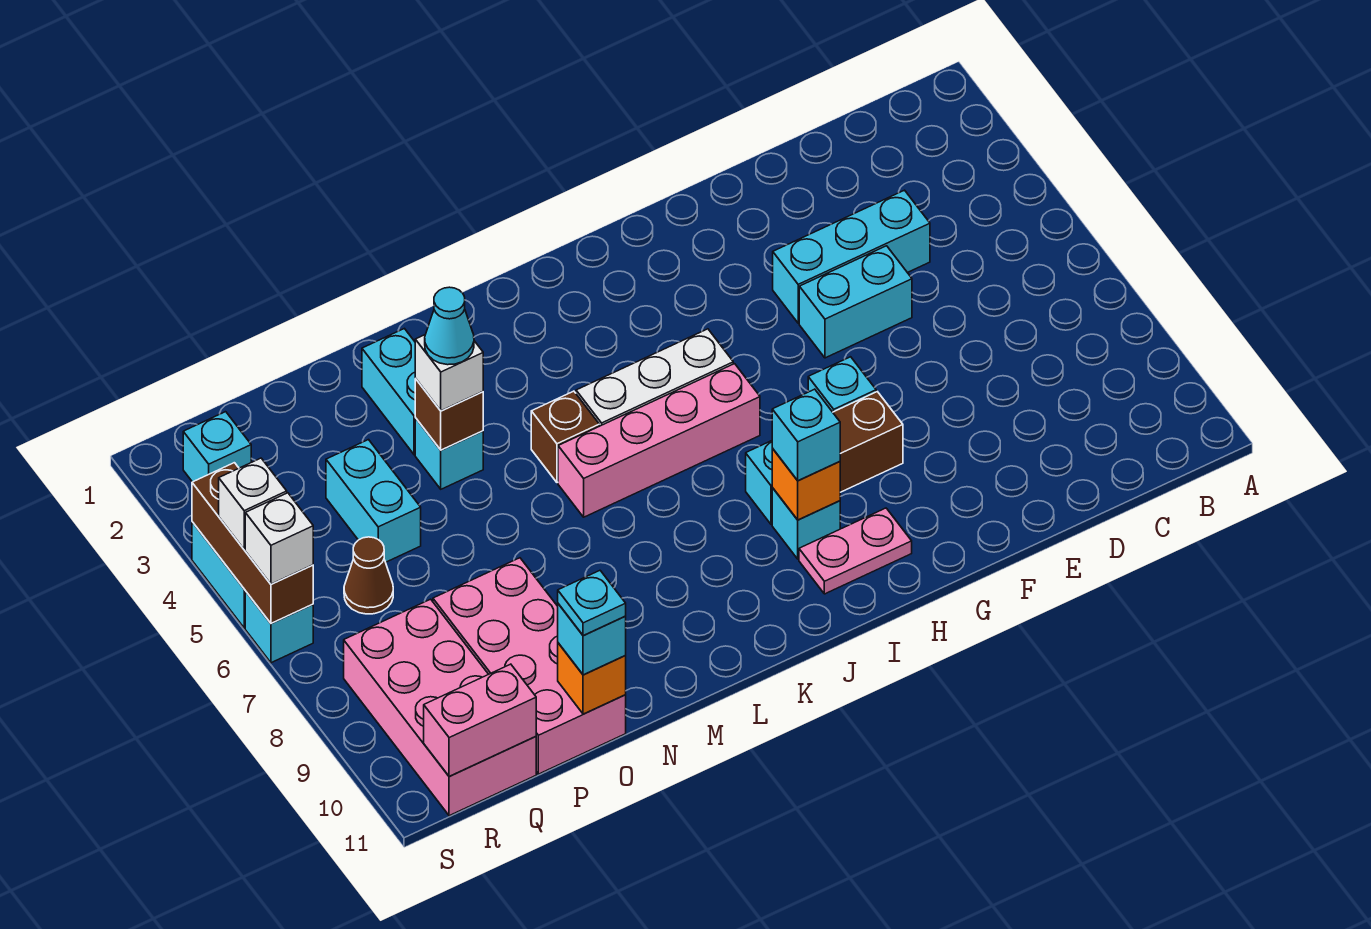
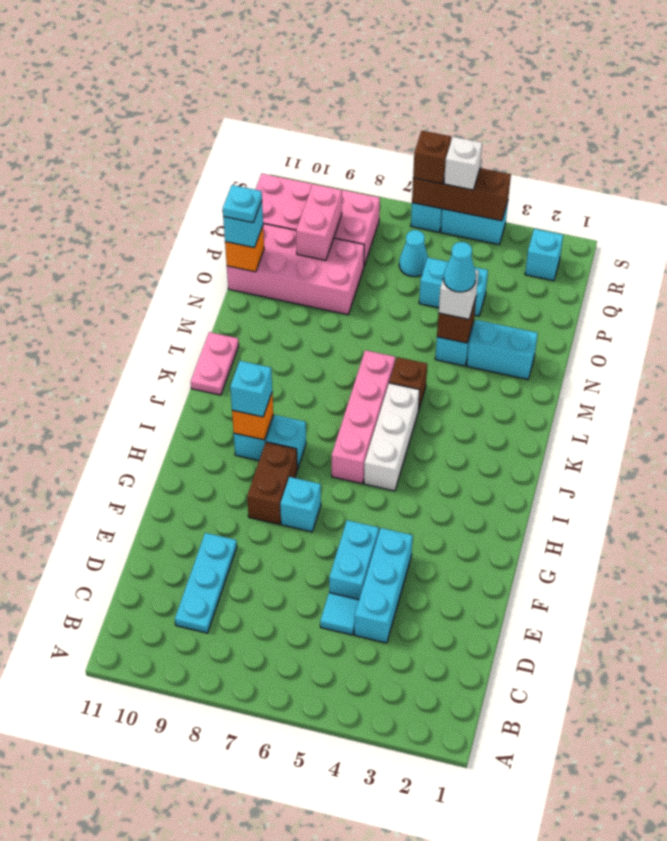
none -> cyan 1x3 plate [175,533,237,633]
none -> cyan 1x1 tile [320,593,359,635]
pink 1x2 plate [799,508,912,594] -> pink 1x2 plate moved to [191,332,239,395]
brown 1x1 cone [344,537,393,614] -> cyan 1x1 cone [399,230,428,277]
pink 1x2 brick [424,664,536,777] -> pink 1x2 brick moved to [296,184,342,260]
white 1x1 brick [245,493,313,584] -> brown 1x1 brick [413,131,451,184]

